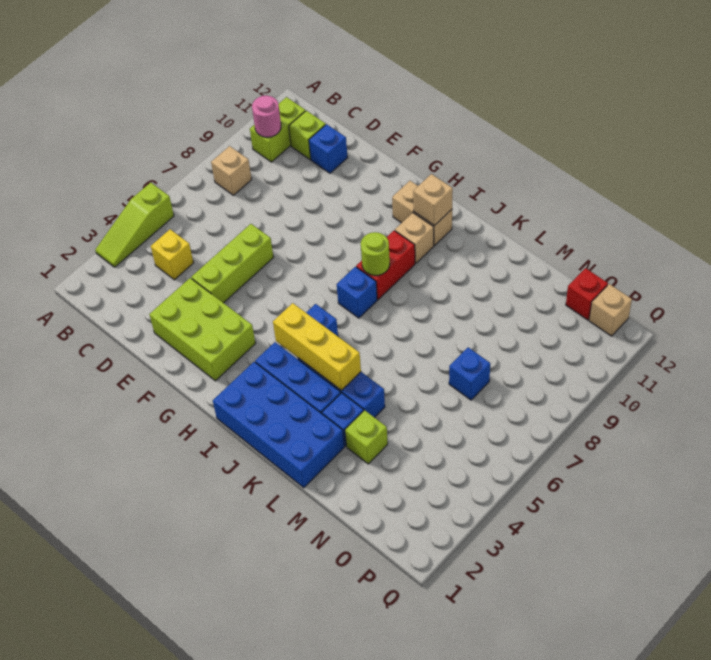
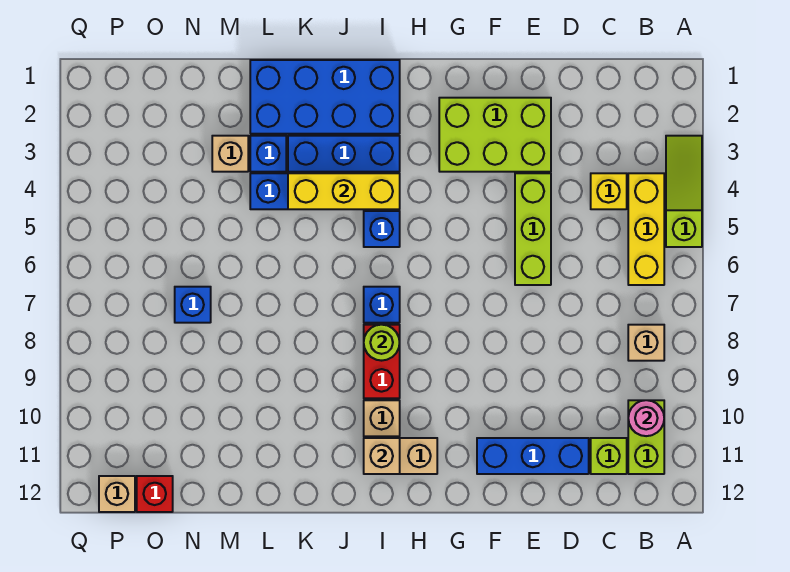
none -> yellow 1x3 brick [628,173,664,285]
blue 1x1 brick [309,124,348,173] -> blue 1x3 brick [477,438,589,474]
lime 1x1 brick [345,410,388,464] -> tan 1x1 brick [212,136,248,172]

